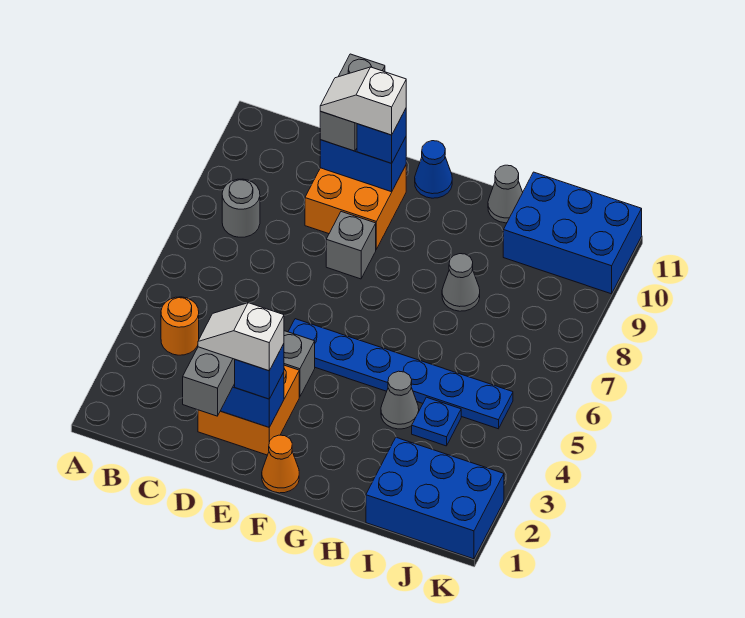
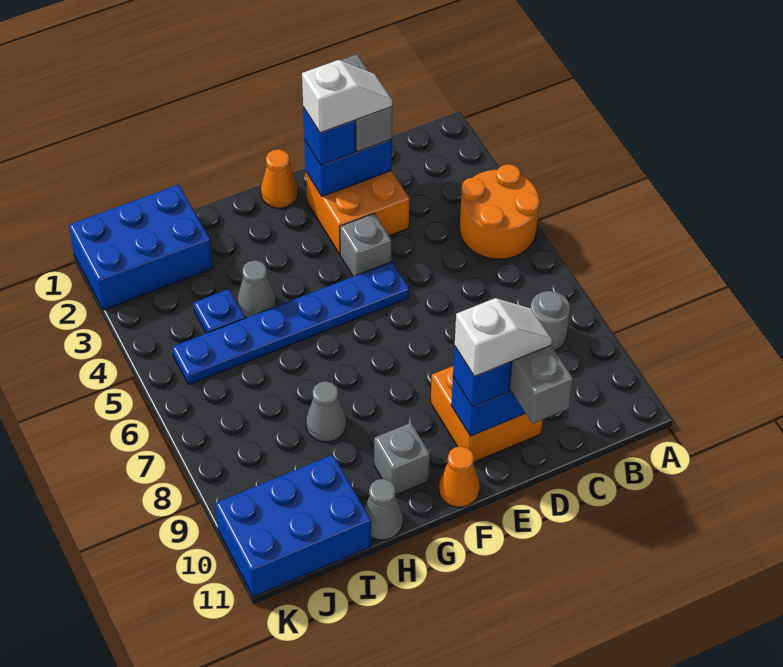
orange 1x1 round brick [161,297,199,355] -> orange 2x2 round brick [460,164,540,259]
grey 1x1 brick [326,212,376,279] -> grey 1x1 brick moved to [374,423,430,495]
blue 1x1 cone [415,141,452,198] -> orange 1x1 cone [439,446,480,507]

